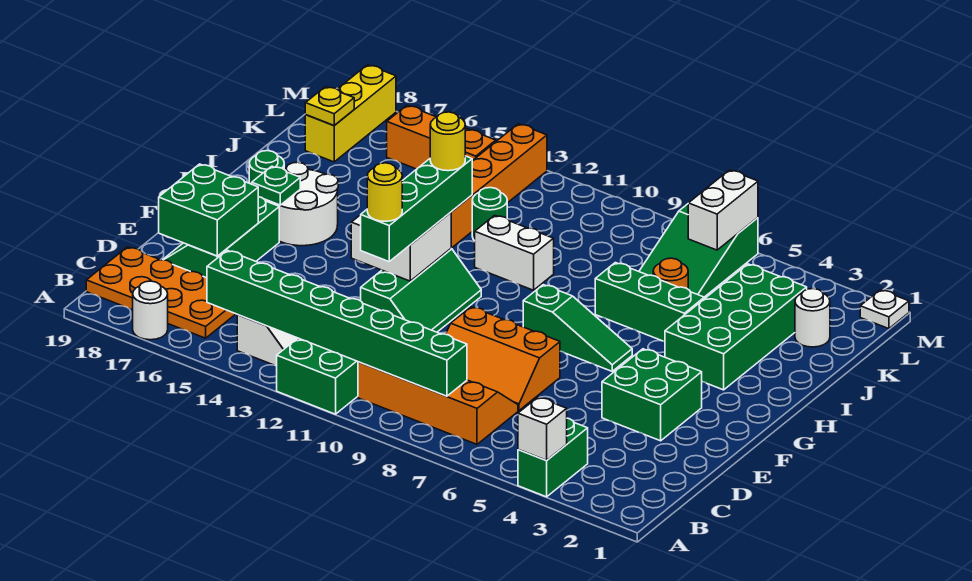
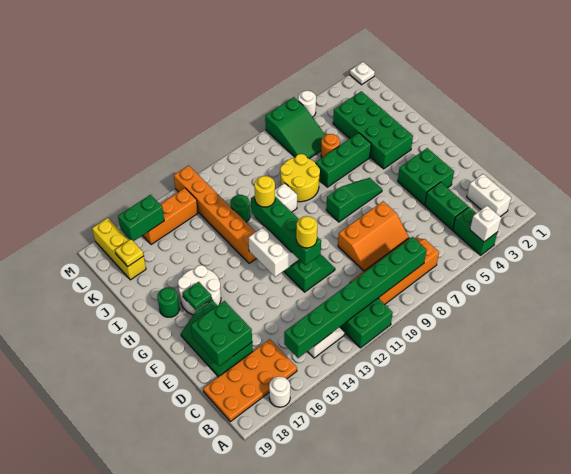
none -> green 1x2 brick [425,182,468,230]
none -> yellow 2x2 round brick [280,154,320,202]
white 1x1 round brick [795,289,830,347] -> white 1x1 round brick moved to [298,91,316,117]
white 1x2 brick [688,170,758,250] -> white 1x2 brick moved to [467,174,511,217]
none -> green 1x2 brick [118,195,164,241]

